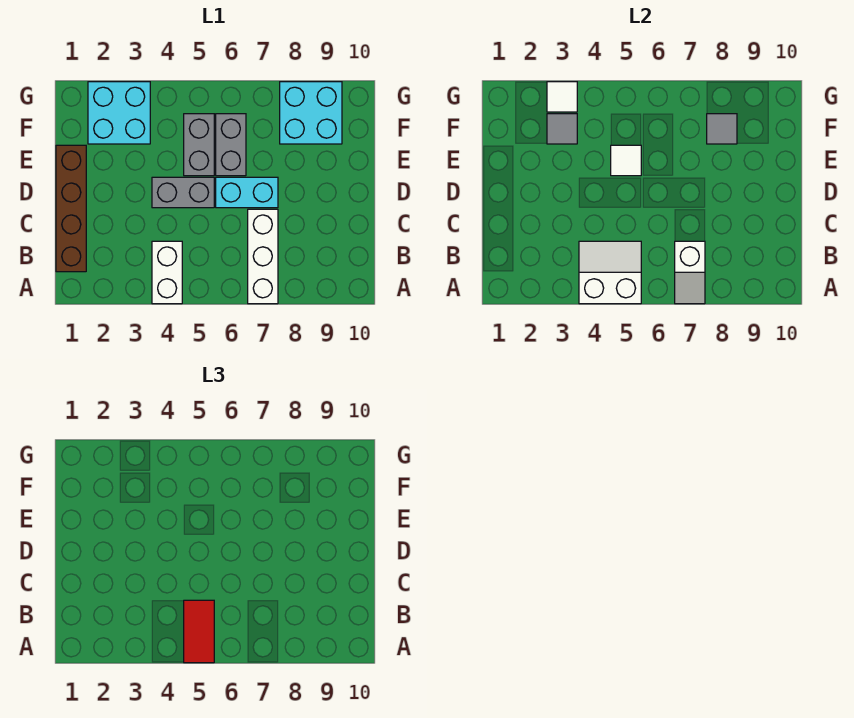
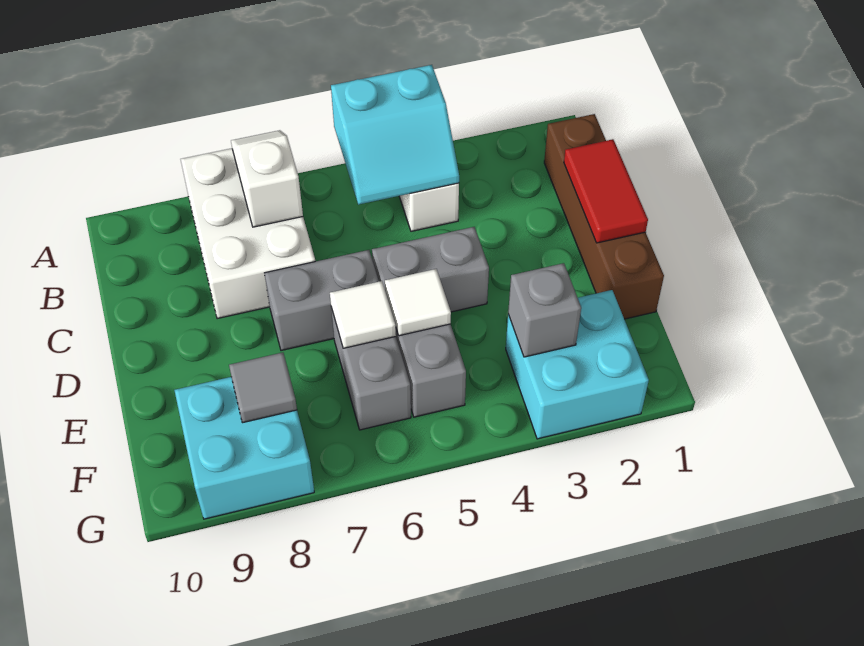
white 2x2 slope [579,241,641,304] -> cyan 2x2 slope [331,65,459,205]
red 1x2 tile [184,600,214,663] -> red 1x2 tile moved to [564,139,648,243]
white 1x3 brick [248,209,278,304] -> white 2x3 brick [181,148,315,319]
cyan 1x2 brick [216,177,278,208] -> grey 1x2 brick [265,250,379,351]
grey 1x1 tile [547,114,577,144] -> grey 1x1 brick [508,263,581,357]
white 1x1 tile [547,82,577,112] -> white 1x1 tile moved to [330,281,396,348]

